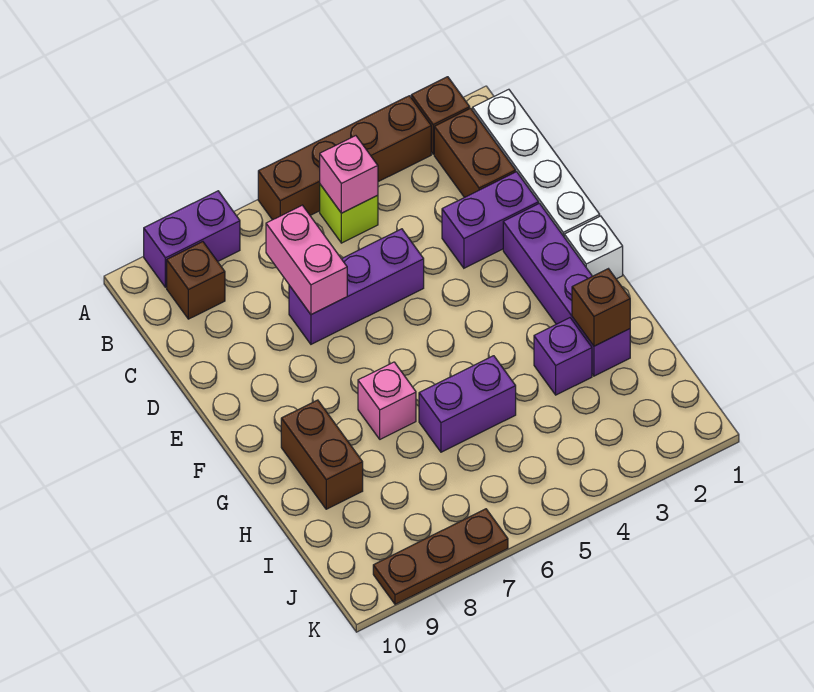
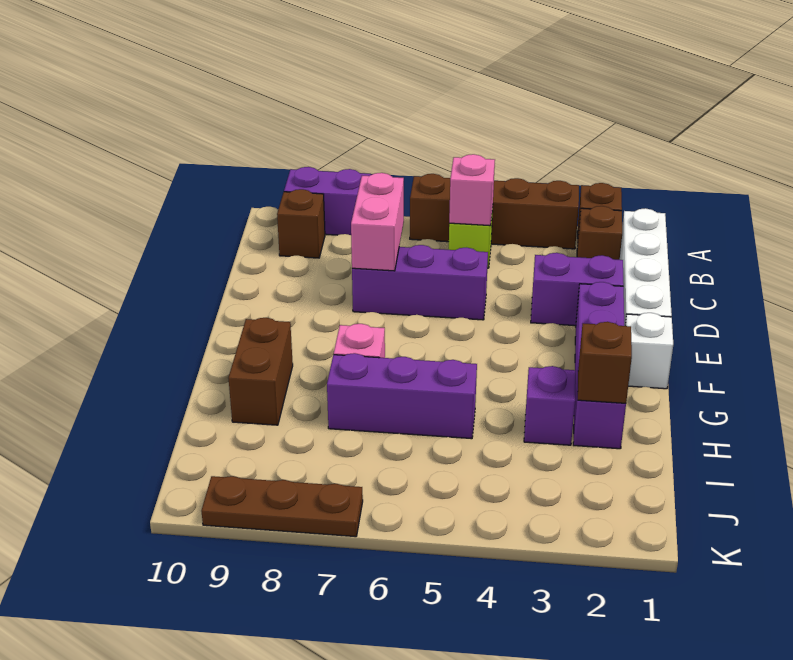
brown 1x2 brick [434,108,516,198] -> brown 1x1 brick [577,206,622,260]
purple 1x2 brick [419,356,516,452] -> purple 1x3 brick [327,353,477,439]

